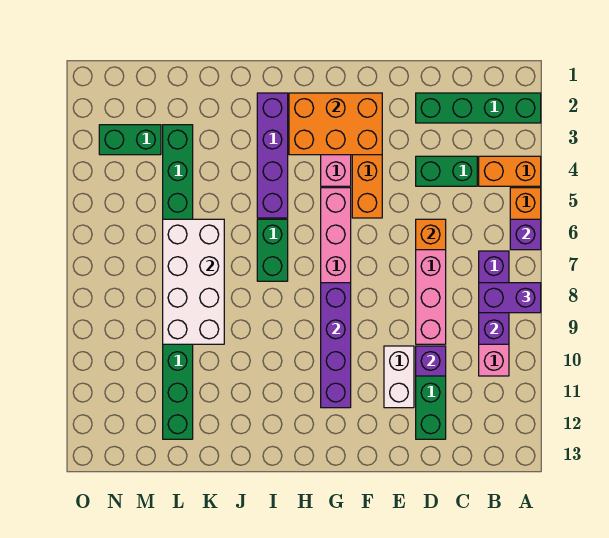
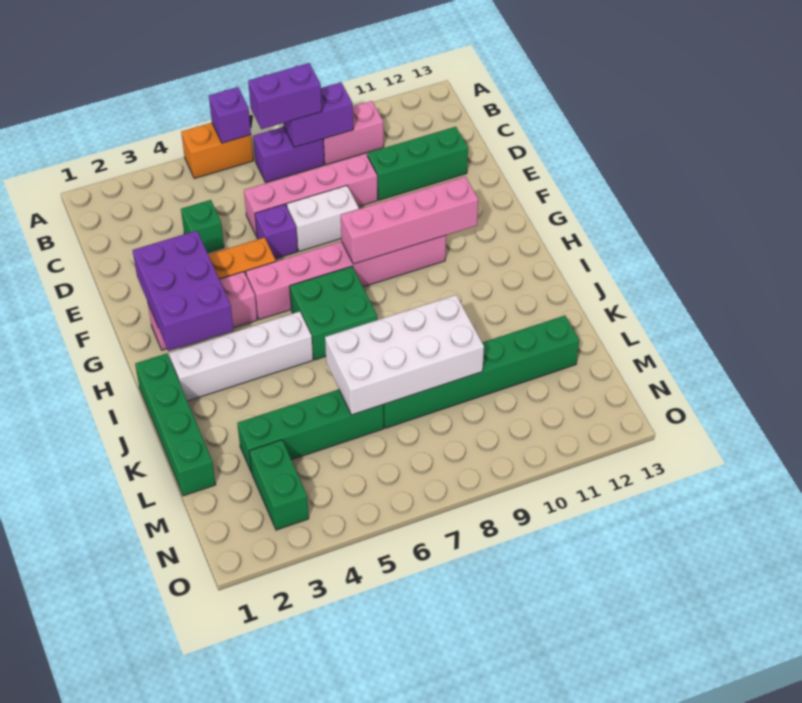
green 1x4 brick [416,93,541,123] -> green 1x4 brick moved to [135,354,216,496]
orange 1x2 brick [479,156,541,186] -> none
purple 1x2 brick [479,283,541,313] -> purple 1x2 brick turned to [248,63,322,129]
green 1x2 brick [416,156,477,186] -> green 1x1 brick [181,200,224,253]
orange 1x1 brick [416,219,446,250] -> none
purple 1x1 brick [416,346,446,376] -> purple 1x1 brick moved to [255,204,298,259]
white 1x2 brick [384,346,414,408] -> white 1x2 brick moved to [287,185,359,252]
orange 2x3 brick [289,93,382,155] -> purple 2x3 brick [133,231,233,351]
purple 1x4 brick [321,283,351,408] -> pink 1x4 brick [341,177,478,264]
purple 1x4 brick [257,93,288,218] -> white 1x4 brick [169,311,313,401]
green 1x2 brick [257,219,288,281] -> green 2x2 brick [290,266,377,360]

